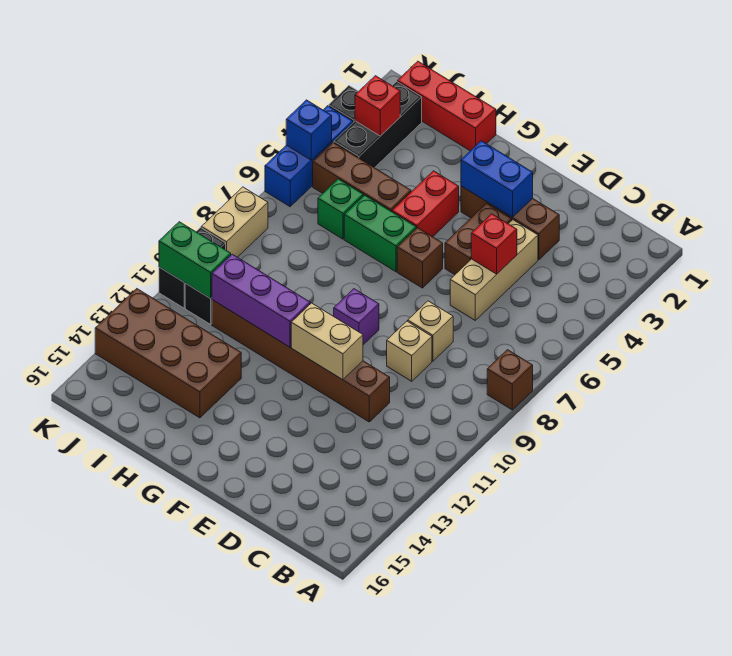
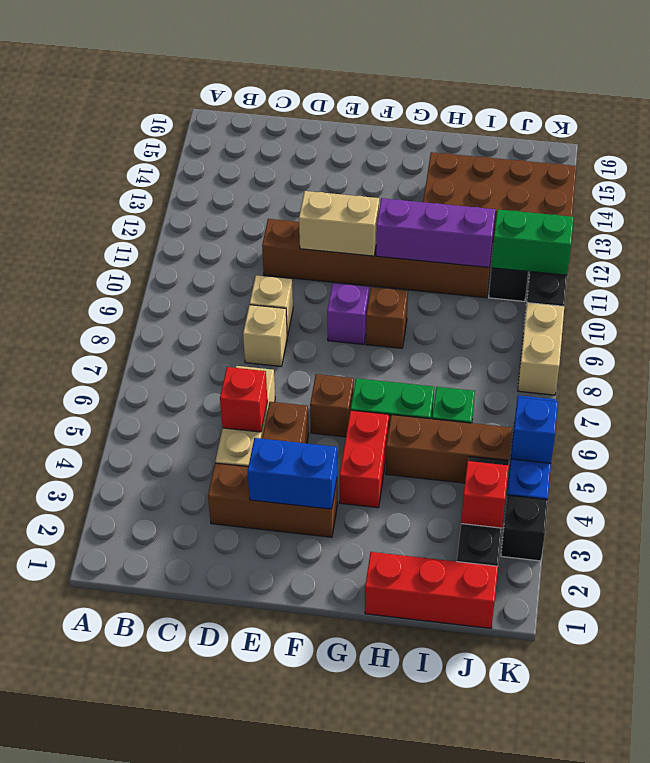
brown 1x1 brick [487,350,533,410] -> brown 1x1 brick moved to [366,287,408,348]

